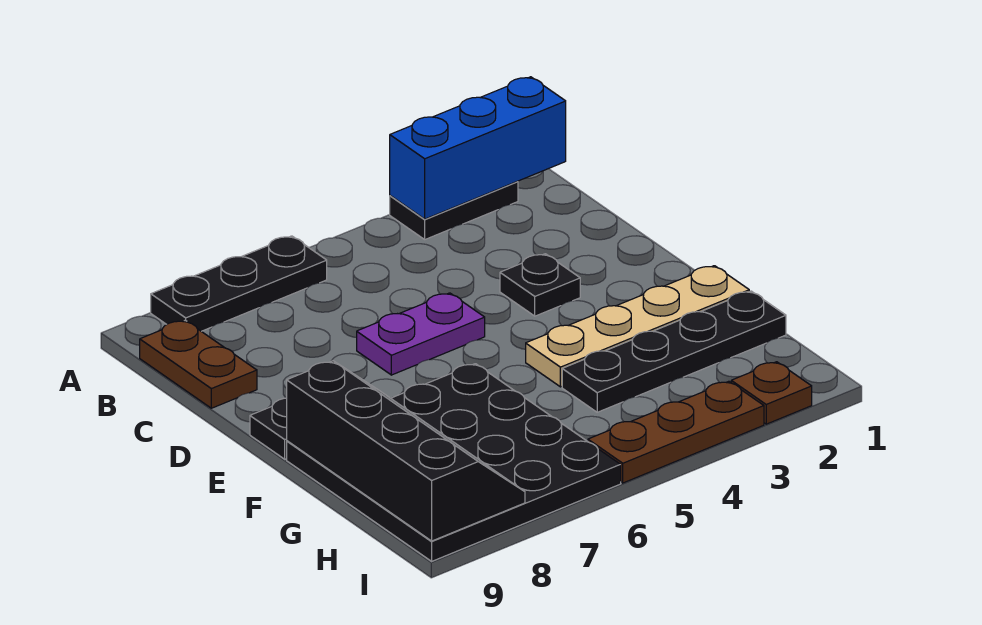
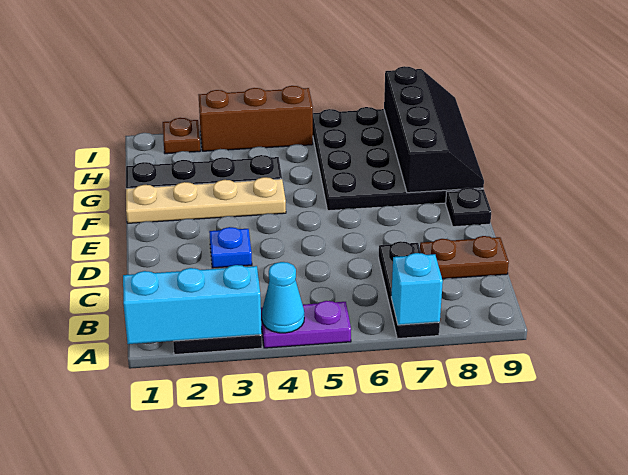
blue 1x3 brick [390,77,566,219] -> cyan 1x3 brick [123,265,262,344]
none -> cyan 1x1 cone [262,262,304,333]
black 1x3 plate [151,236,327,331] -> black 1x3 plate turned to [379,241,440,339]
none -> cyan 1x1 brick [391,253,443,325]
brown 1x2 plate [140,320,257,408] -> brown 1x2 plate turned to [420,236,509,279]
black 1x1 plate [500,254,580,316] -> blue 1x1 plate [209,227,252,268]
purple 1x2 plate [357,293,485,375] -> purple 1x2 plate moved to [261,301,351,348]
black 2x4 slope [287,361,525,541] -> black 2x4 slope turned to [384,66,484,193]
brown 1x3 plate [588,381,764,483] -> brown 1x3 brick [199,86,313,151]

